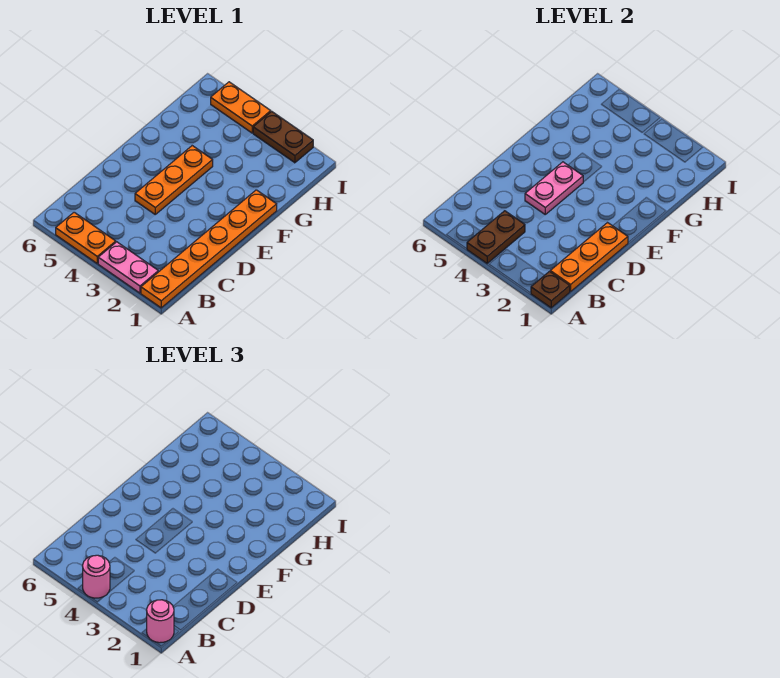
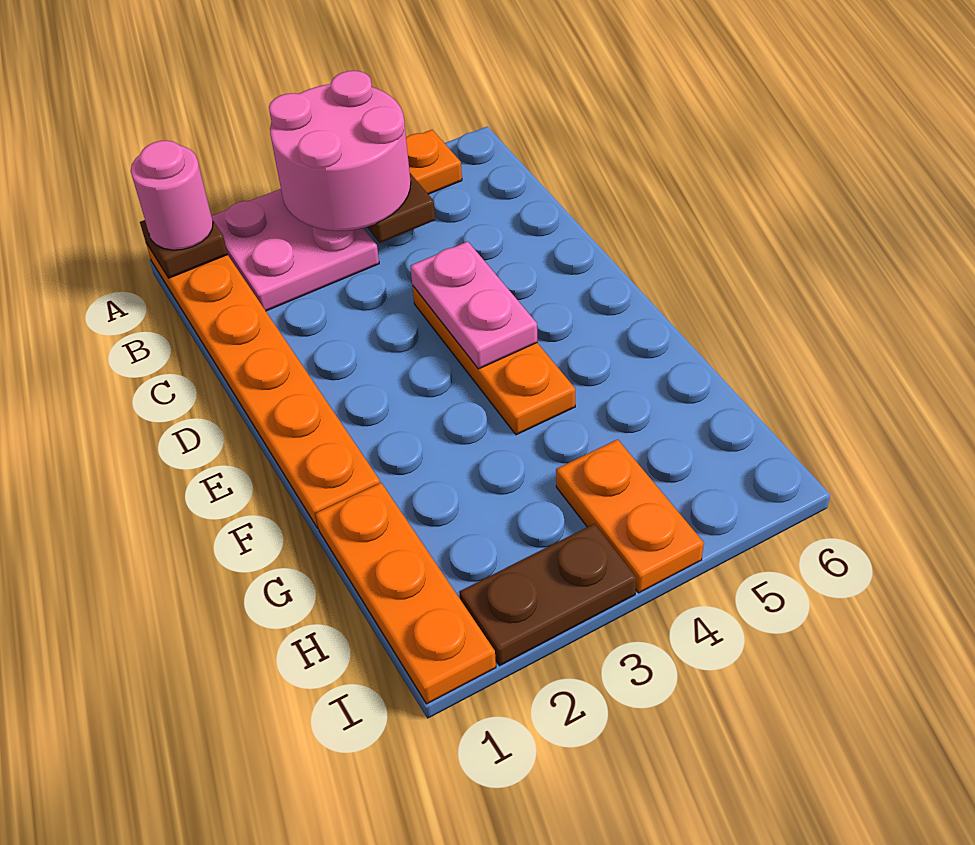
pink 1x2 plate [98,242,158,293] -> pink 2x2 plate [211,189,379,311]
pink 1x1 round brick [83,555,110,598] -> pink 2x2 round brick [269,71,411,231]
orange 1x3 plate [550,223,628,292] -> orange 1x3 plate moved to [315,483,496,704]
orange 1x2 plate [211,82,271,133] -> orange 1x2 plate turned to [556,439,704,593]

